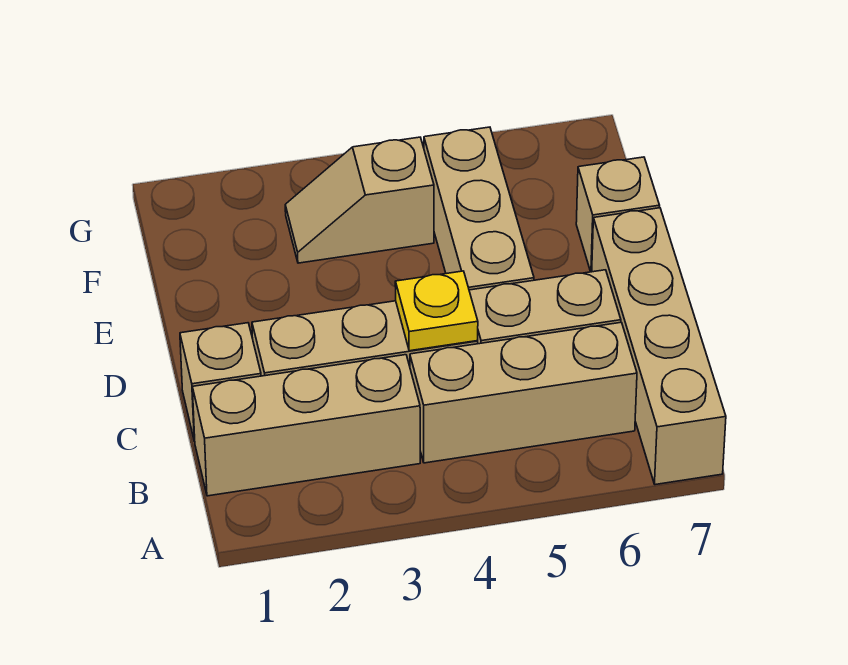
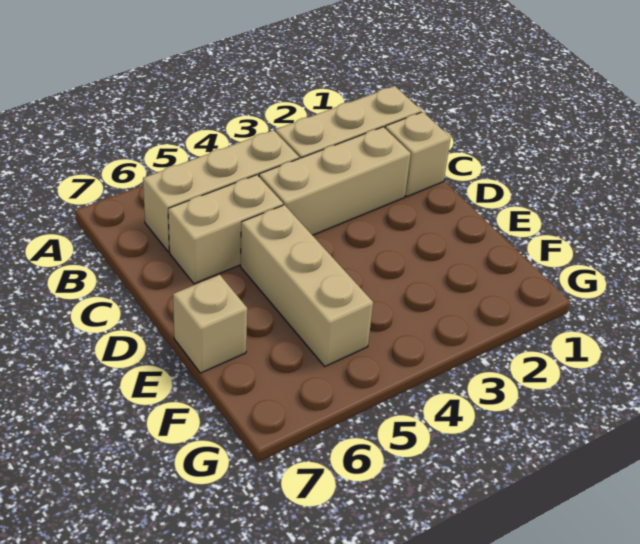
tan 1x4 brick [592,208,726,485] -> none
yellow 1x1 plate [395,271,478,351] -> none
tan 1x2 slope [285,137,434,263] -> none

